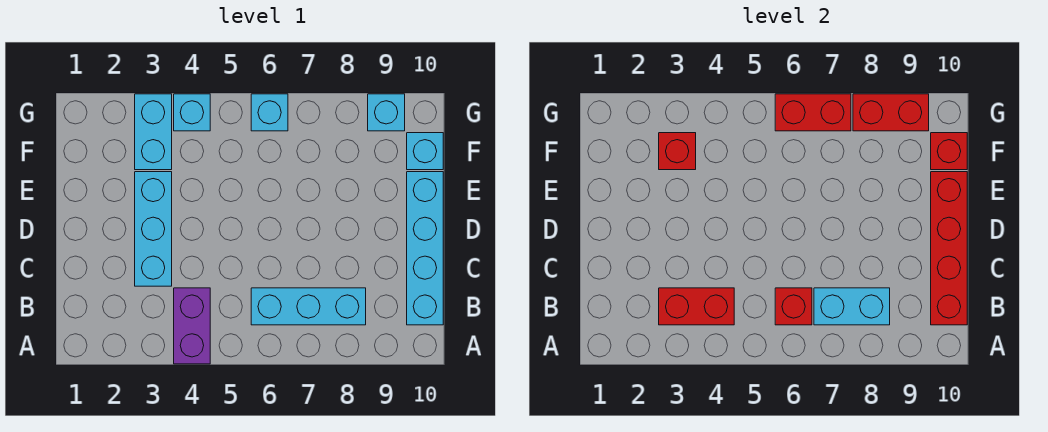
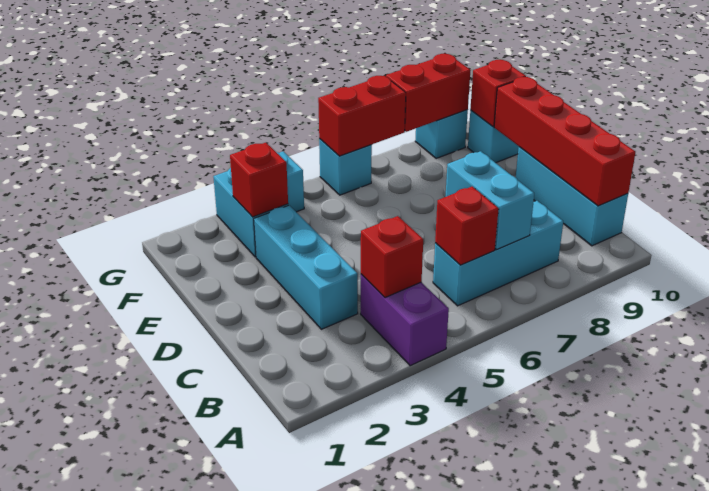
red 1x2 brick [659,288,734,325] -> red 1x1 brick [361,216,423,298]
cyan 1x2 brick [814,288,890,325] -> cyan 1x2 brick turned to [446,151,534,250]
cyan 1x4 brick [407,172,443,325] -> cyan 1x3 brick [516,147,628,246]

